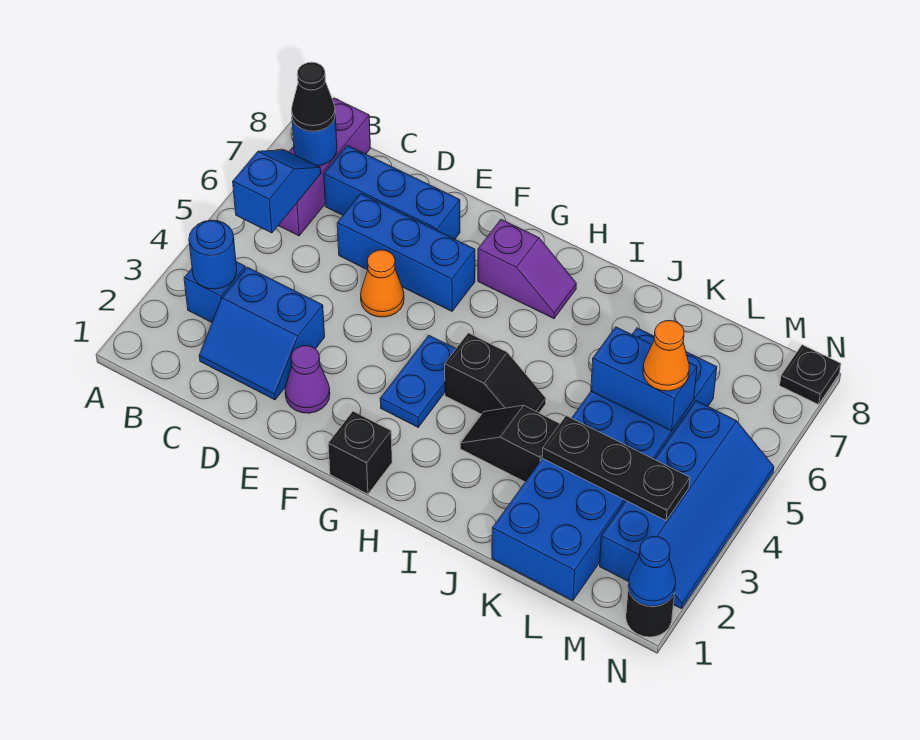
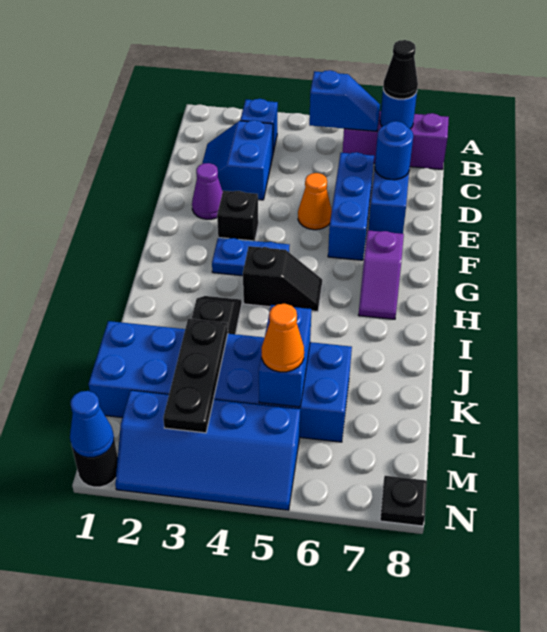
blue 1x1 round brick [189,220,237,289] -> blue 1x1 round brick moved to [375,121,413,180]
black 1x1 brick [328,411,392,494] -> black 1x1 brick moved to [217,191,258,241]
black 1x2 slope [445,333,546,414] -> black 1x2 slope turned to [243,246,322,312]

